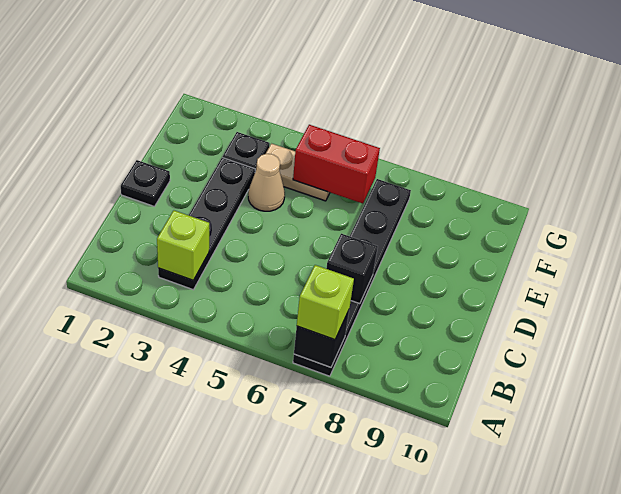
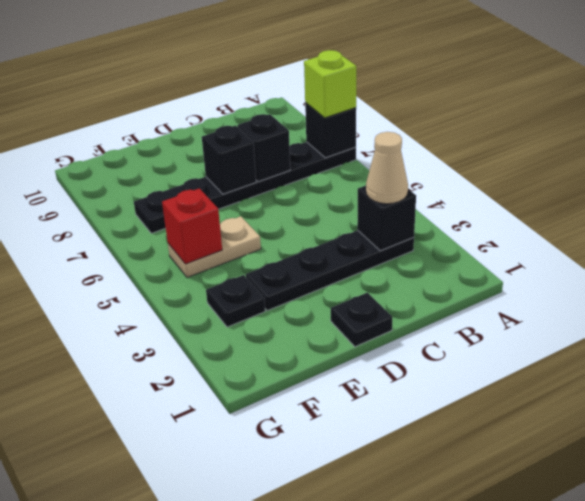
lime 1x1 brick [157,211,209,280] -> black 1x1 brick [357,186,416,251]
none -> black 1x1 brick [202,126,256,194]
tan 1x1 cone [248,154,285,211] -> tan 1x1 cone moved to [366,132,408,204]
tan 1x2 plate [266,144,330,201] -> tan 1x2 plate turned to [168,216,261,277]
red 1x2 brick [293,125,380,203] -> red 1x1 brick [162,188,222,264]

